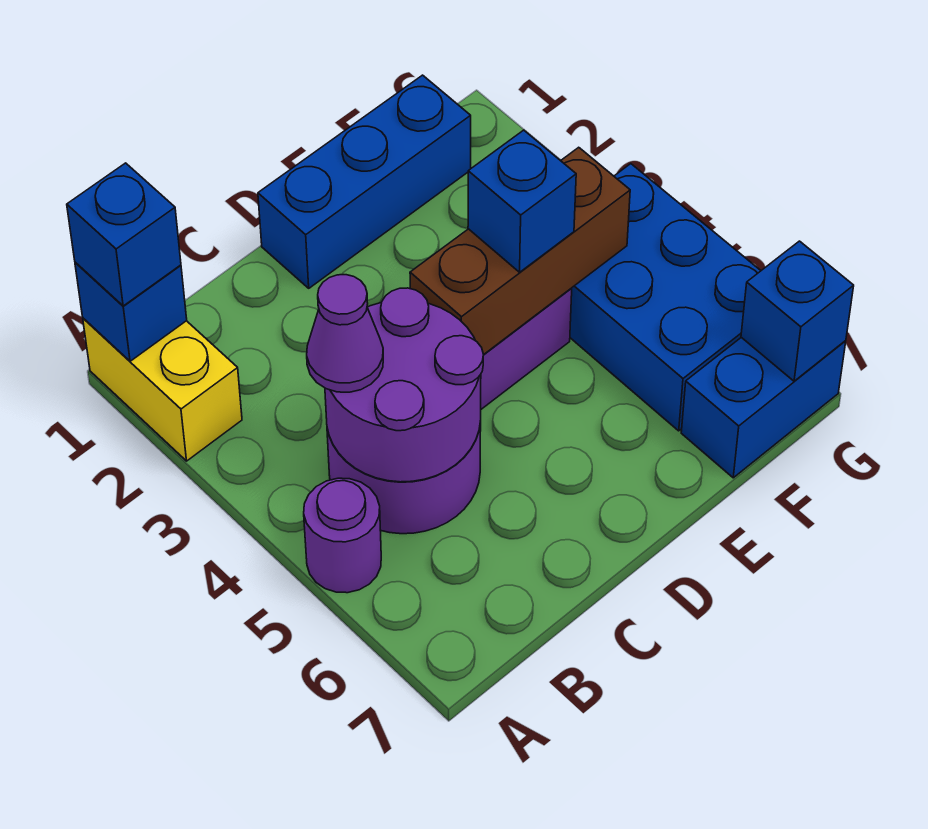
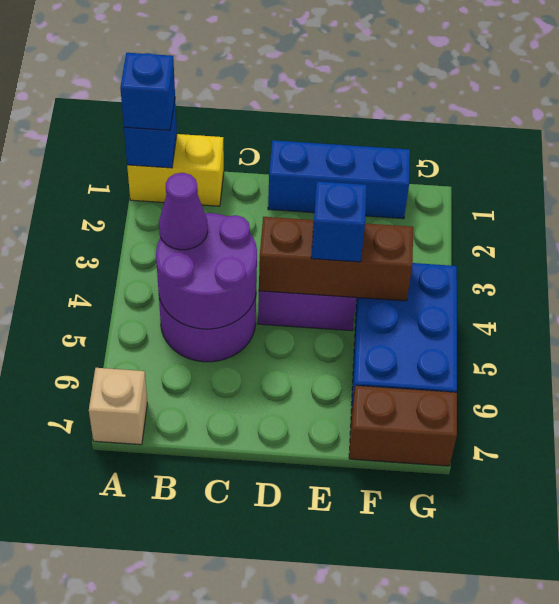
yellow 1x2 brick [83,318,242,461] -> yellow 1x2 brick turned to [127,134,224,206]
purple 1x1 round brick [304,478,381,593] -> none
none -> tan 1x1 brick [89,368,147,445]
blue 1x2 brick [681,337,846,478] -> brown 1x2 brick [349,386,457,466]
blue 1x1 brick [741,241,854,381] -> none

